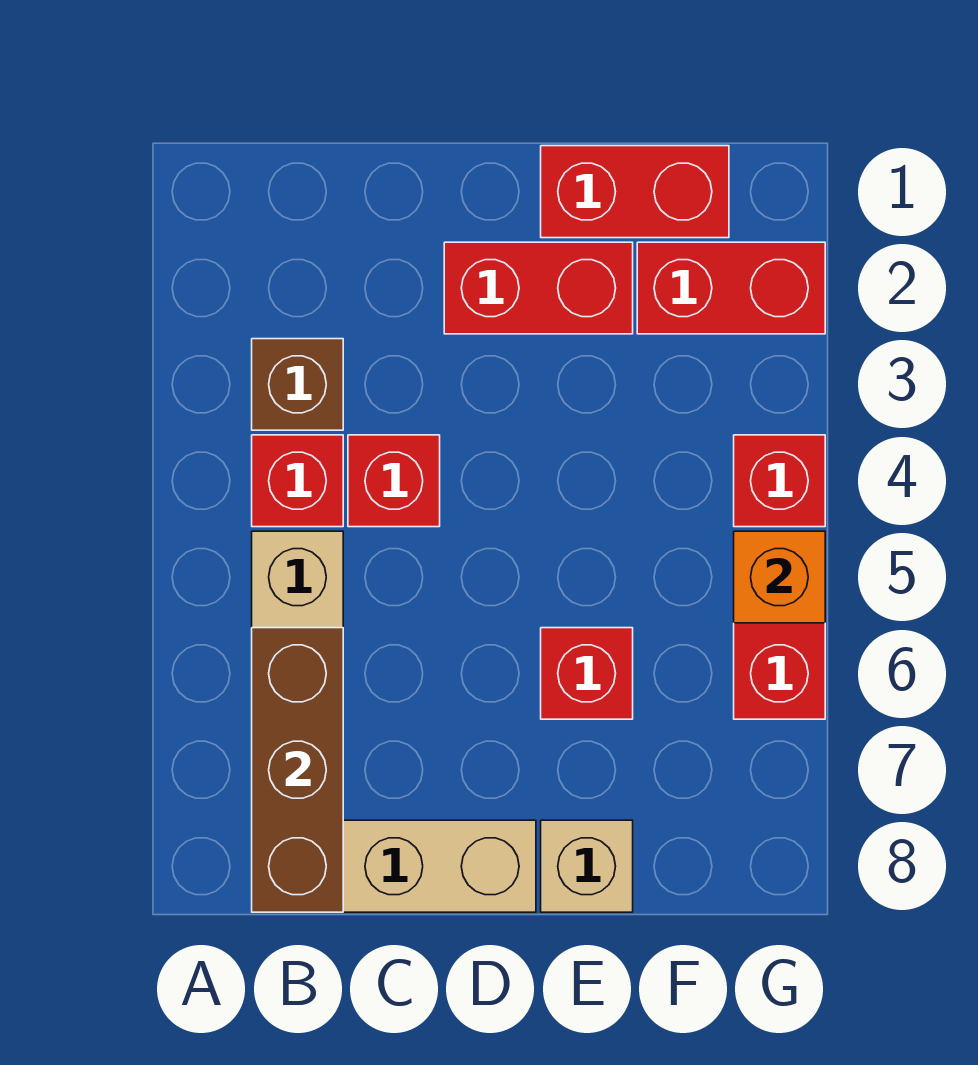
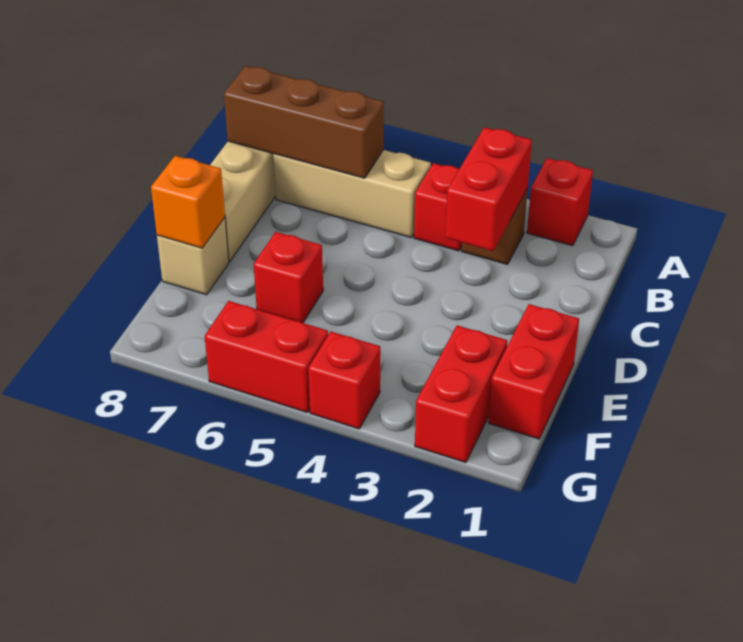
red 1x1 brick [348,435,440,527] -> red 1x1 brick moved to [527,158,593,246]
red 1x2 brick [444,242,633,334] -> red 1x2 brick moved to [445,127,532,251]
orange 1x1 brick [734,531,825,623] -> orange 1x1 brick moved to [151,156,225,248]

